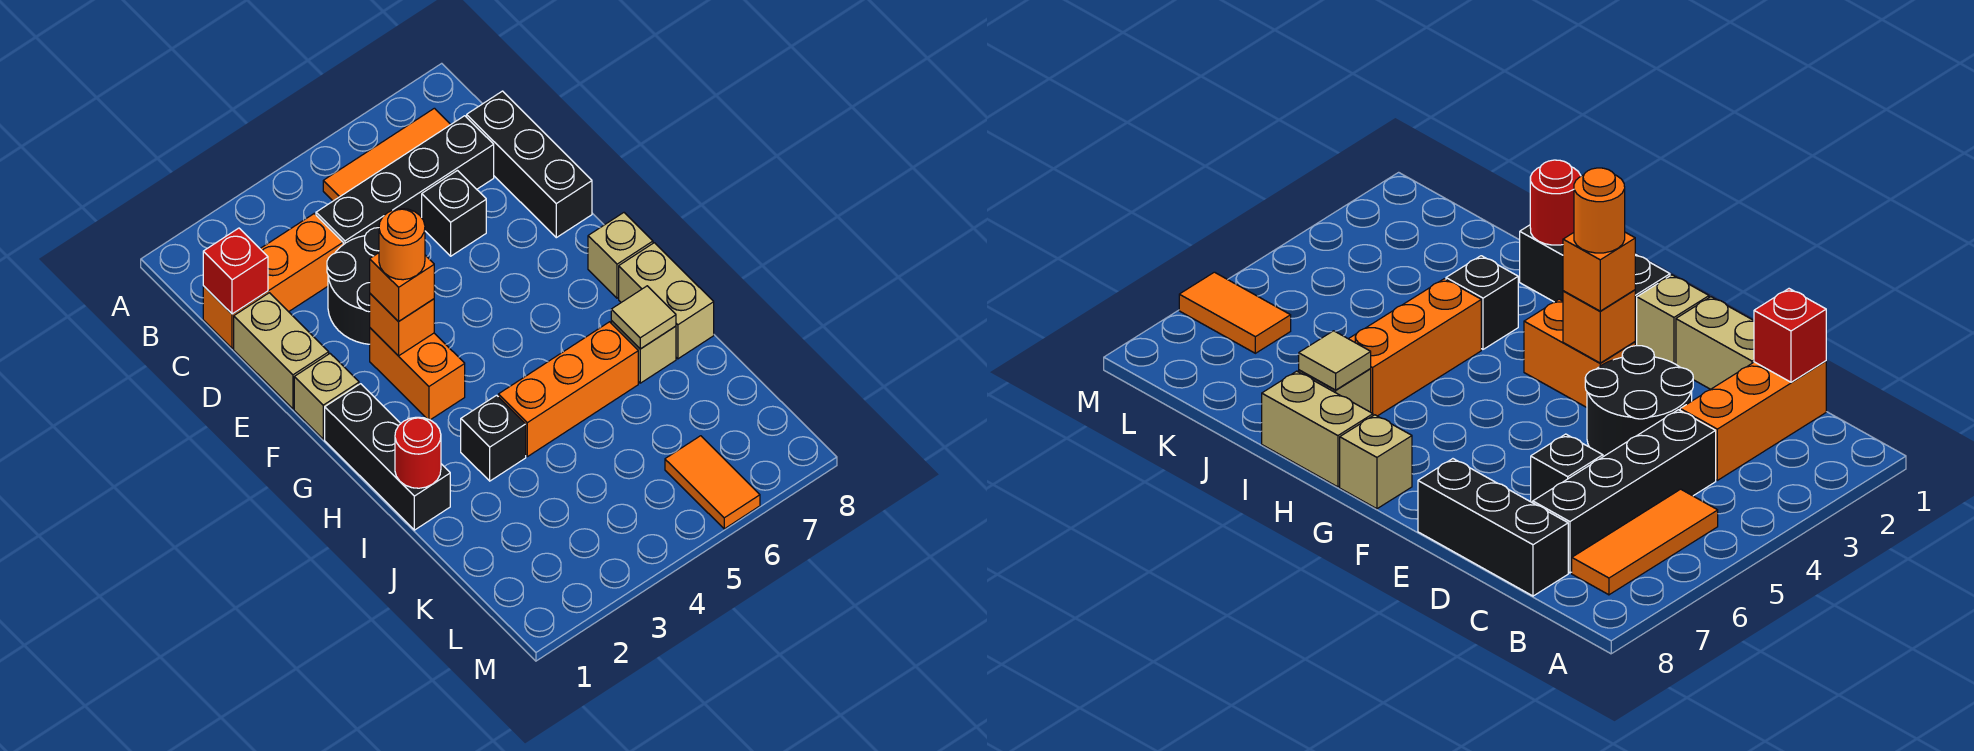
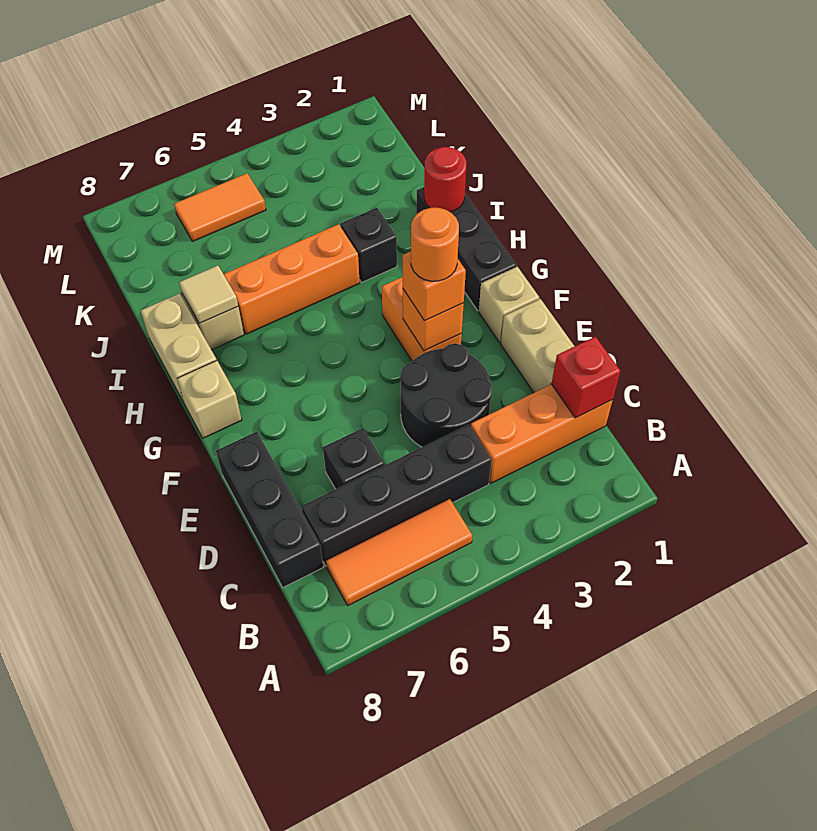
orange 1x2 tile [665,436,760,529] -> orange 1x2 tile turned to [174,173,266,241]

